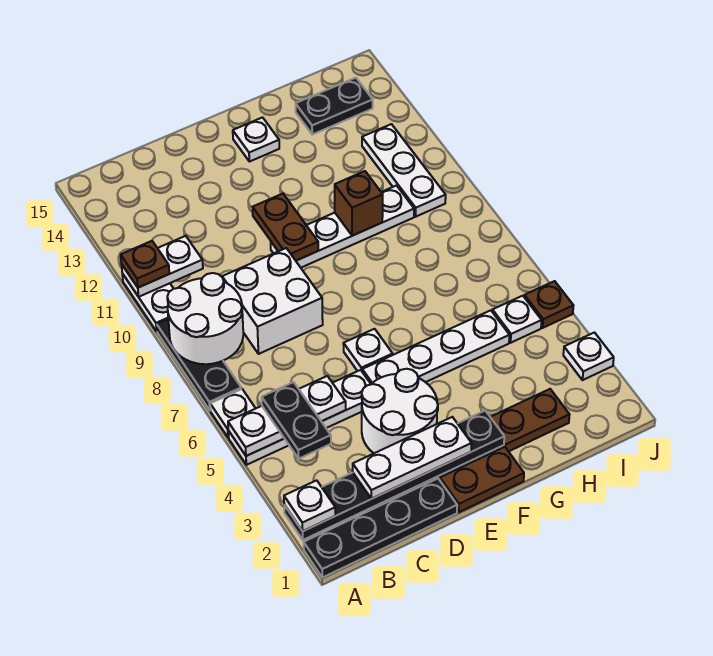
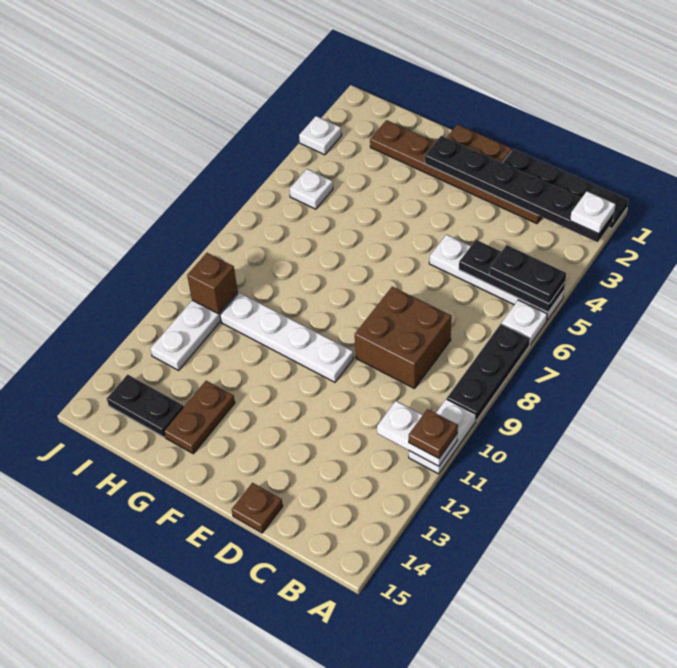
white 1x3 plate [228,376,346,456] -> black 1x3 plate [459,240,565,312]
white 2x2 round brick [167,273,243,364] -> none
black 1x2 plate [262,382,331,459] -> black 1x2 plate turned to [489,245,566,304]
white 1x3 plate [353,417,472,499] -> none
white 2x2 brick [222,248,323,354] -> brown 2x2 brick [355,287,451,389]
white 2x2 round brick [362,369,438,453] -> none
white 1x4 plate [362,310,509,384] -> none
white 1x1 plate [343,329,393,371] -> none
brown 1x2 plate [252,194,318,261] -> brown 1x2 plate moved to [164,381,235,454]
white 1x1 plate [233,118,279,162] -> none
brown 1x1 brick [335,171,383,236] -> brown 1x1 brick moved to [187,253,238,314]
brown 1x1 plate [524,281,574,328] -> brown 1x1 plate moved to [232,483,283,533]

